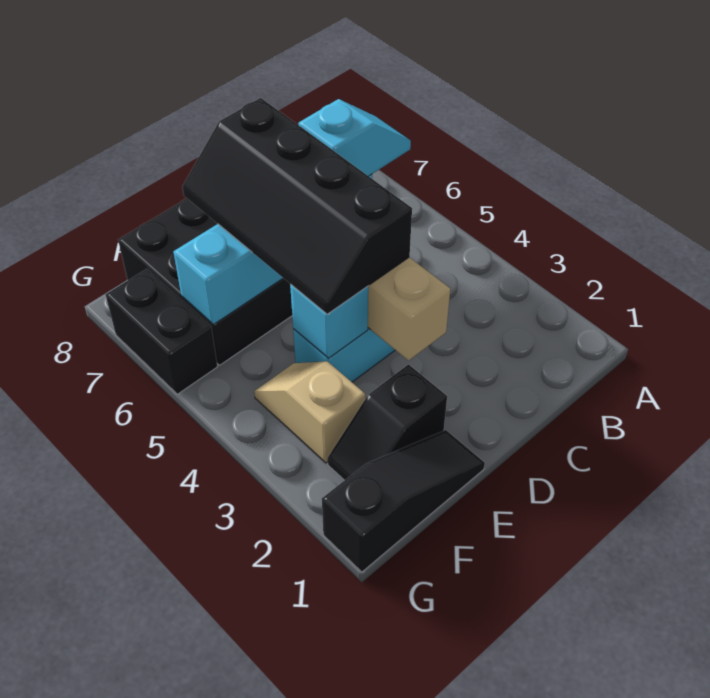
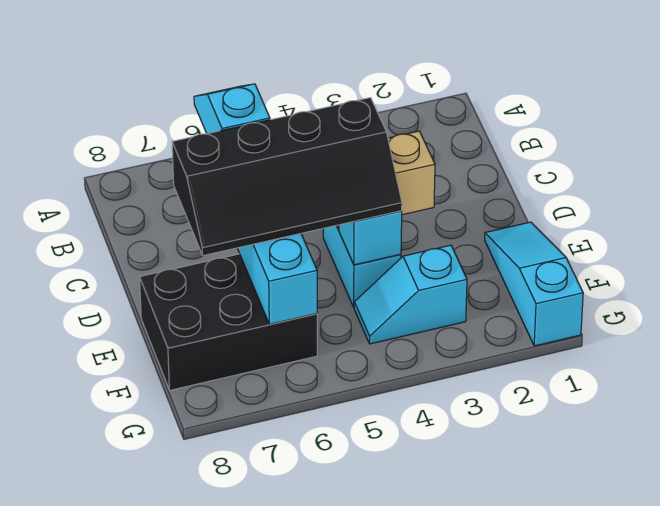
black 1x3 slope [322,430,485,572] -> cyan 1x3 slope [485,222,583,346]
black 1x2 slope [327,365,447,480] -> none
tan 1x2 slope [254,361,365,463] -> cyan 1x2 slope [354,245,467,344]
black 1x2 brick [106,269,218,394] -> none

